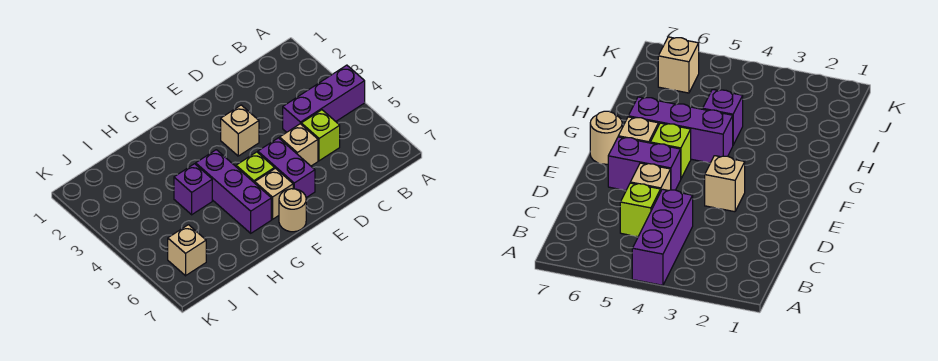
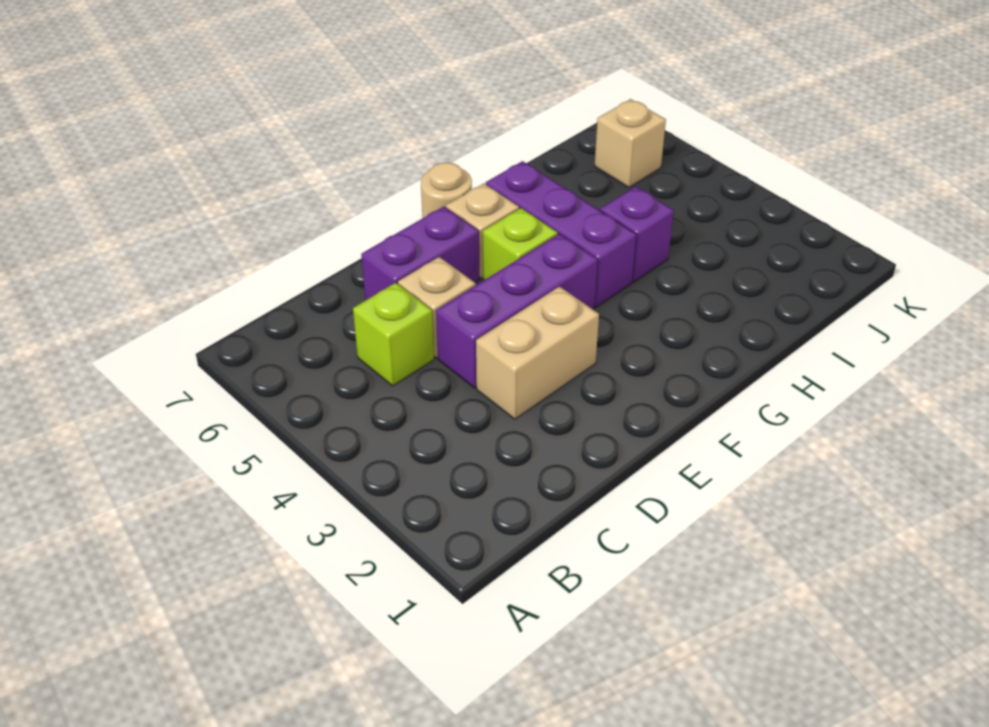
purple 1x3 brick [283,65,365,132] -> purple 1x3 brick moved to [436,234,598,388]
tan 1x1 brick [221,105,259,156] -> tan 1x2 brick [476,286,599,419]
purple 1x2 brick [258,138,315,198] -> purple 1x2 brick turned to [361,206,480,300]

